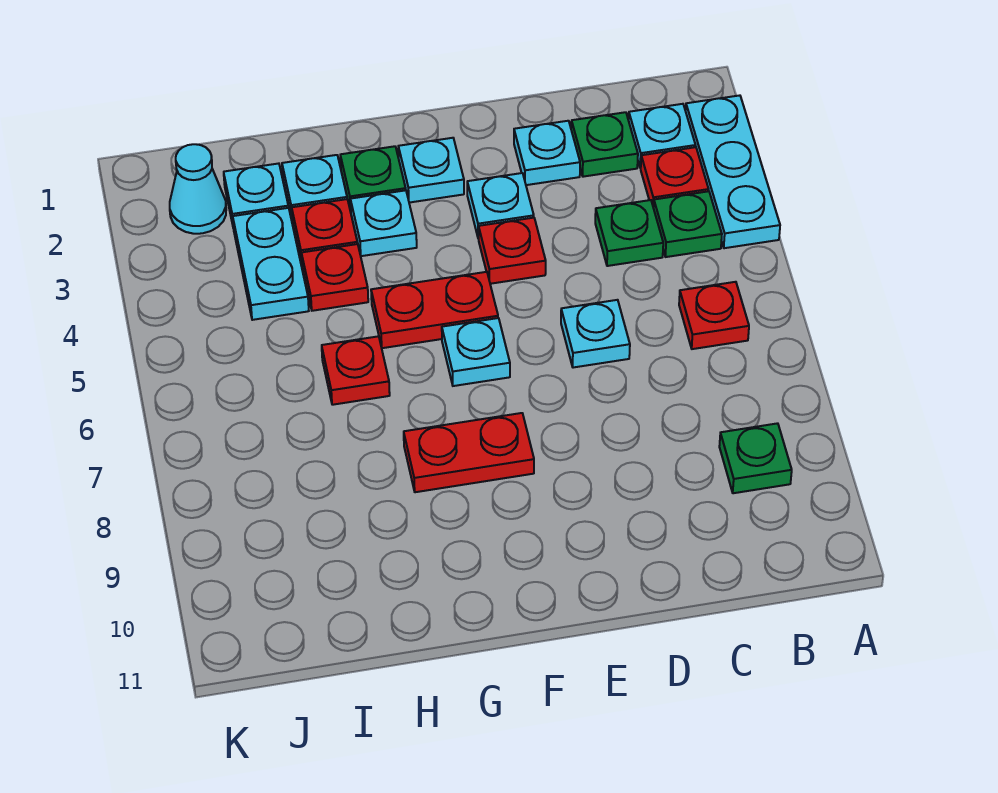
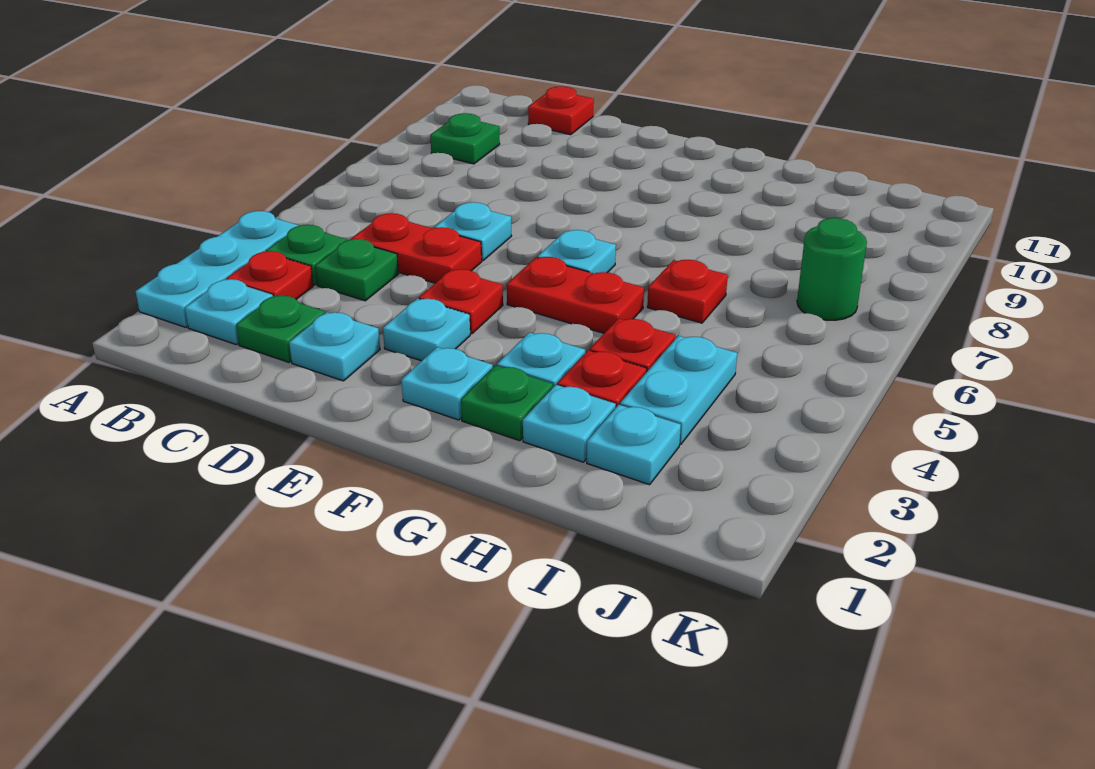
red 1x1 plate [679,282,749,349] -> red 1x1 plate moved to [528,86,594,135]
red 1x2 plate [404,413,534,492] -> red 1x2 plate moved to [351,213,482,283]
cyan 1x1 cone [170,144,226,234] -> none
none -> green 1x1 round brick [797,218,867,320]

